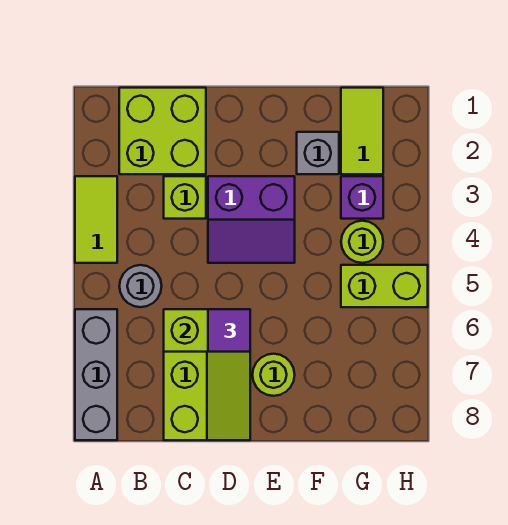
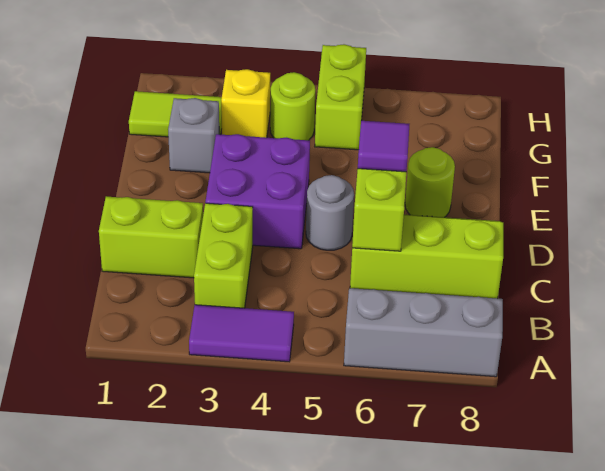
lime 1x2 tile [75,176,117,263] -> purple 1x2 tile [189,305,294,362]
lime 2x2 brick [119,88,206,174] -> lime 1x2 brick [99,196,203,278]
grey 1x1 round brick [119,265,162,307] -> grey 1x1 round brick moved to [306,175,354,250]
lime 1x1 brick [164,176,206,219] -> lime 1x2 brick [194,203,253,308]
purple 2x2 slope [208,176,295,263] -> purple 2x2 brick [205,134,310,249]
purple 1x1 brick [341,176,383,219] -> yellow 1x1 brick [221,69,270,138]

